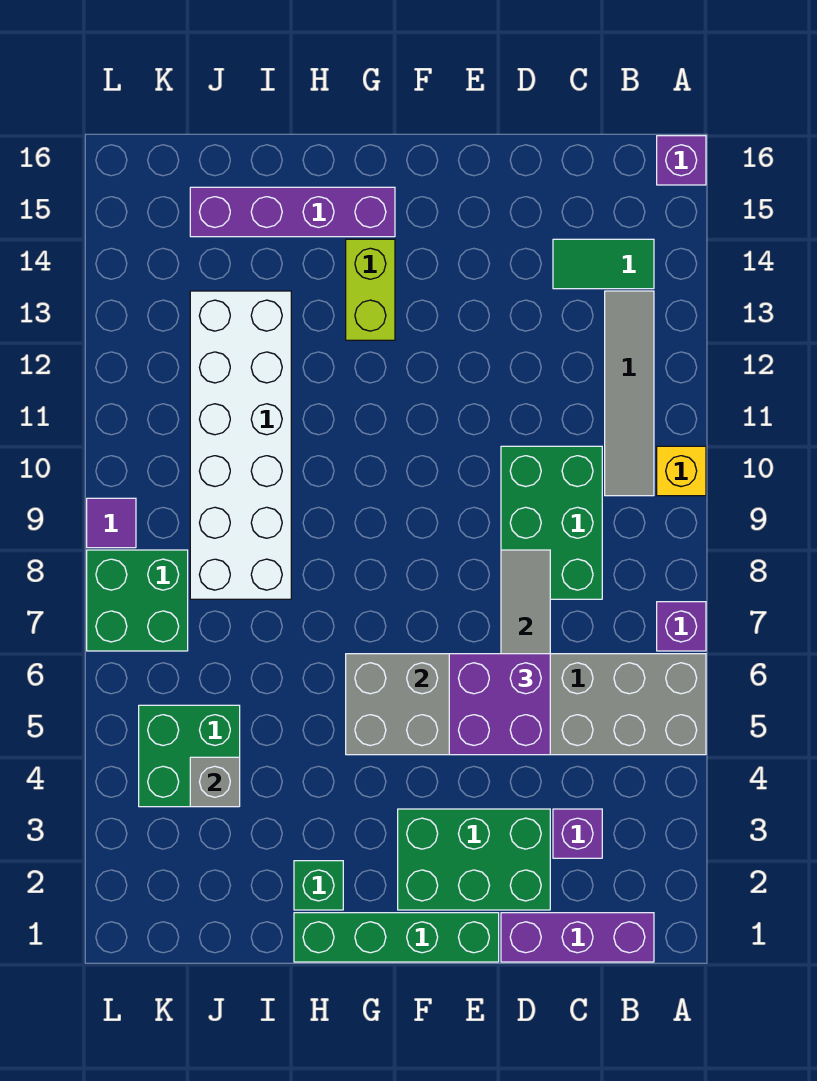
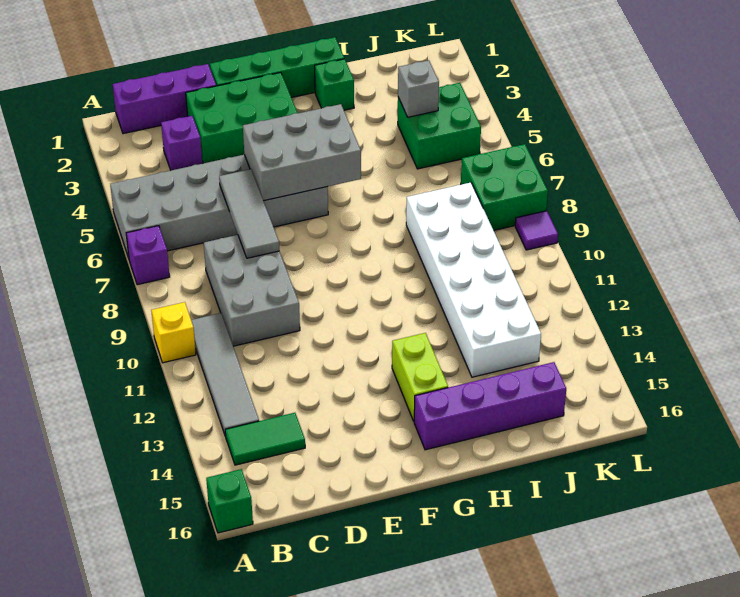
purple 1x1 brick [657,136,706,185] -> green 1x1 brick [206,469,253,533]
green 2x3 brick [501,446,602,599] -> grey 2x3 brick [204,235,300,346]
purple 2x2 brick [449,654,550,755] -> none

